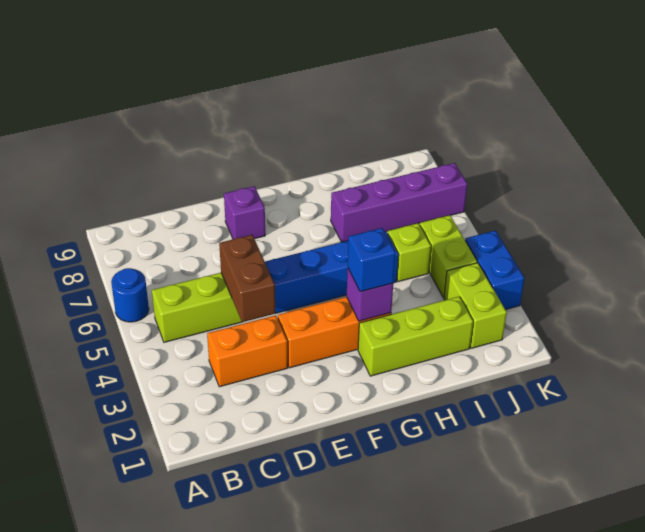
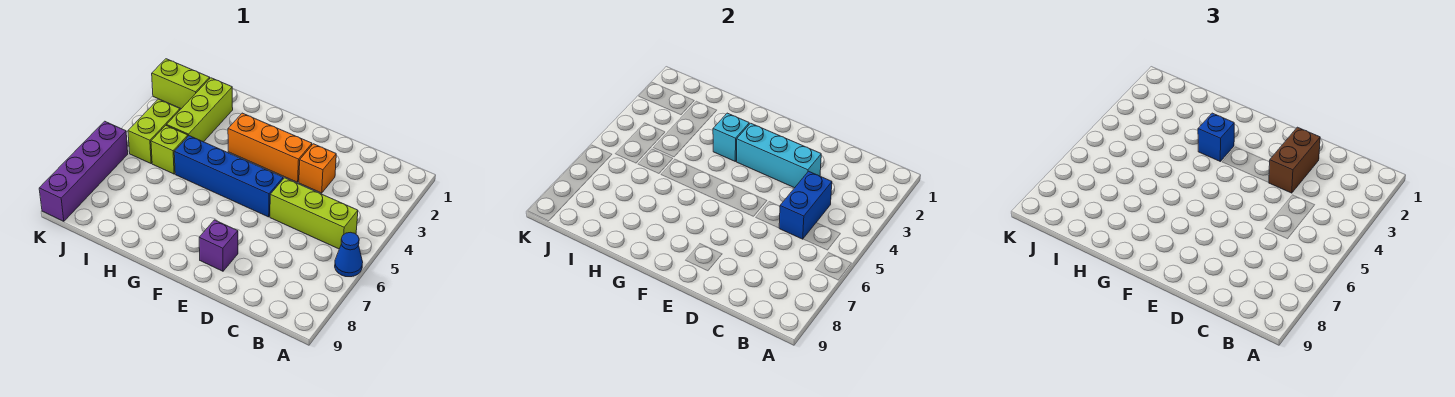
blue 1x1 round brick [111,268,149,322] -> blue 1x1 cone [335,232,363,277]
orange 1x2 brick [207,315,287,387] -> orange 1x1 brick [299,144,336,193]
none -> cyan 1x3 brick [737,123,821,188]
brown 1x2 brick [219,235,275,322] -> brown 1x2 brick moved to [1269,127,1320,193]
lime 1x3 brick [358,297,473,376] -> lime 1x3 brick turned to [167,78,233,142]
purple 1x1 brick [347,269,393,321] -> cyan 1x1 brick [713,113,749,161]
purple 1x4 brick [331,163,467,242] -> purple 1x4 brick turned to [39,121,128,221]
lime 1x2 brick [444,263,507,348] -> lime 1x2 brick turned to [152,59,210,109]
blue 1x2 brick [465,230,524,310] -> blue 1x2 brick moved to [779,171,832,239]

